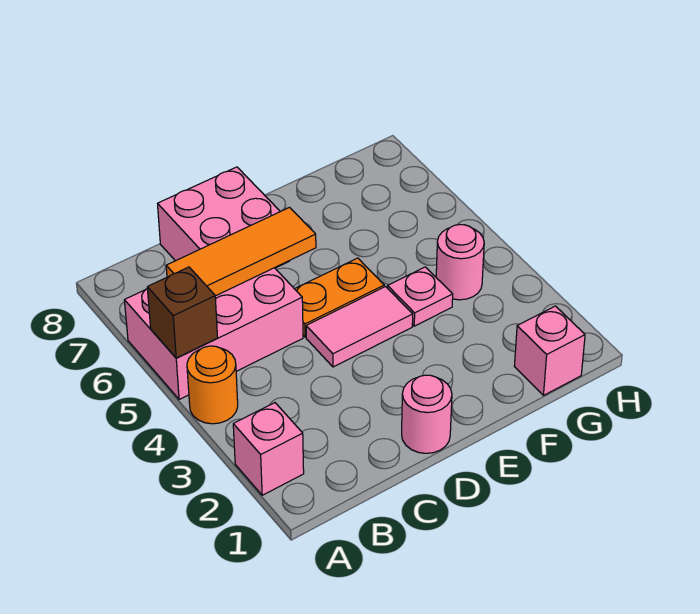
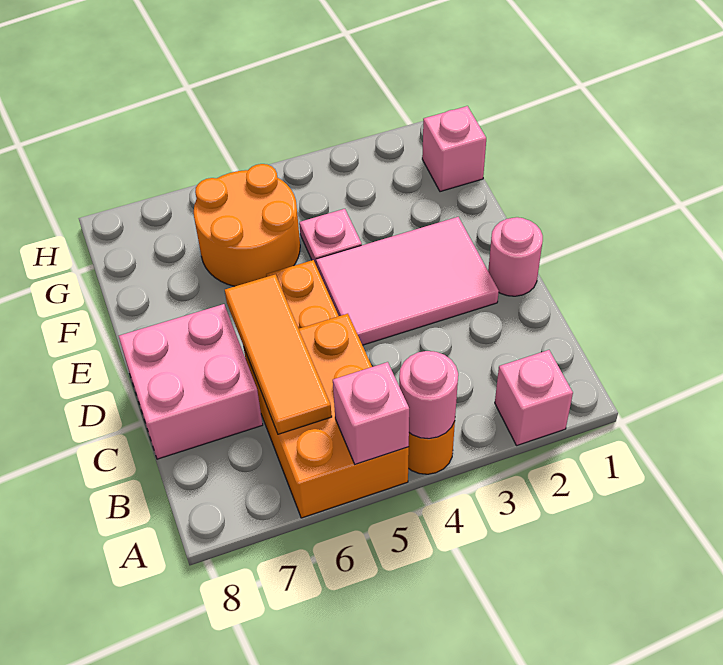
pink 2x3 brick [124,268,303,400] -> orange 2x3 brick [244,314,409,518]
brown 1x1 brick [147,267,218,358] -> pink 1x1 brick [333,362,409,464]
pink 1x2 tile [306,287,413,367] -> pink 2x3 tile [316,217,499,345]
none -> orange 2x2 round brick [194,164,300,286]
pink 1x1 round brick [436,224,484,300] -> pink 1x1 round brick moved to [399,351,458,439]

